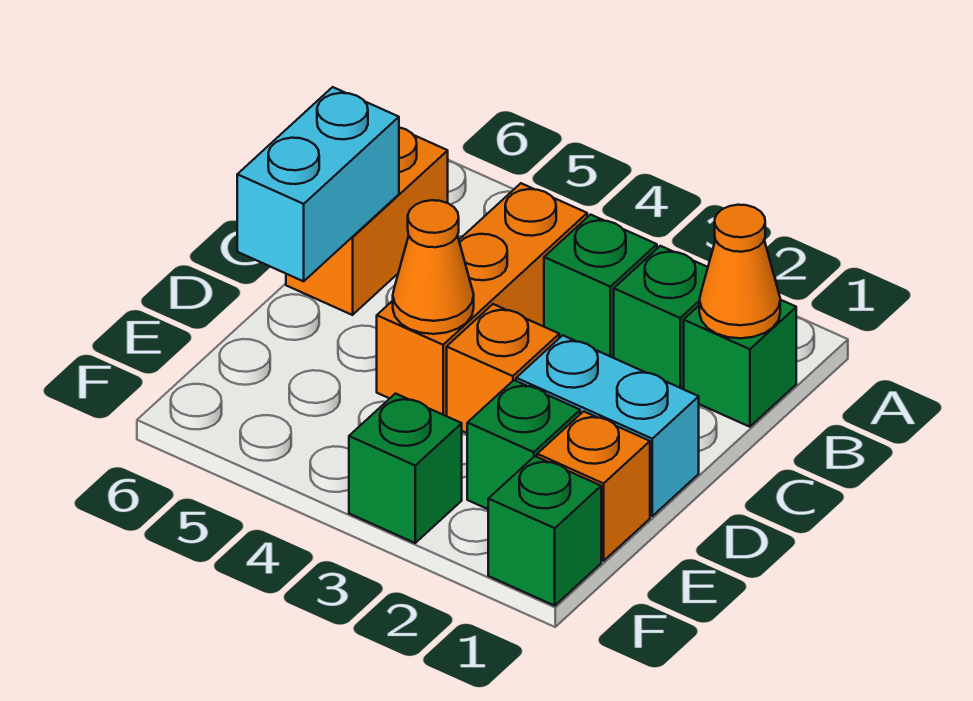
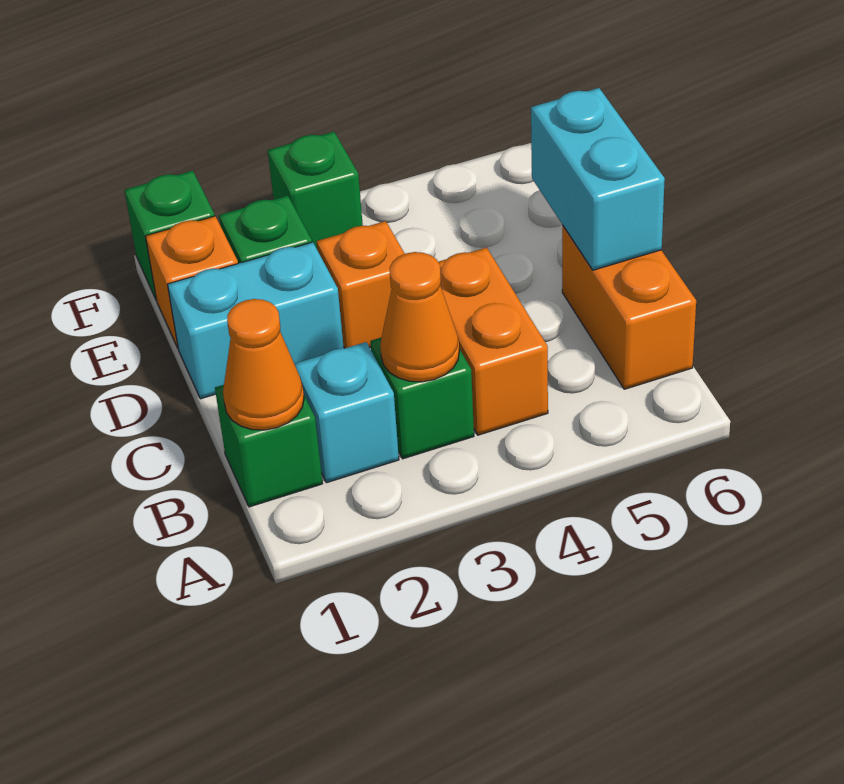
green 1x1 brick [614,246,708,389] -> cyan 1x1 brick [294,342,399,483]
orange 1x3 brick [377,183,587,416] -> orange 1x2 brick [438,247,548,435]
orange 1x1 cone [393,200,474,334] -> orange 1x1 cone moved to [380,252,459,382]

